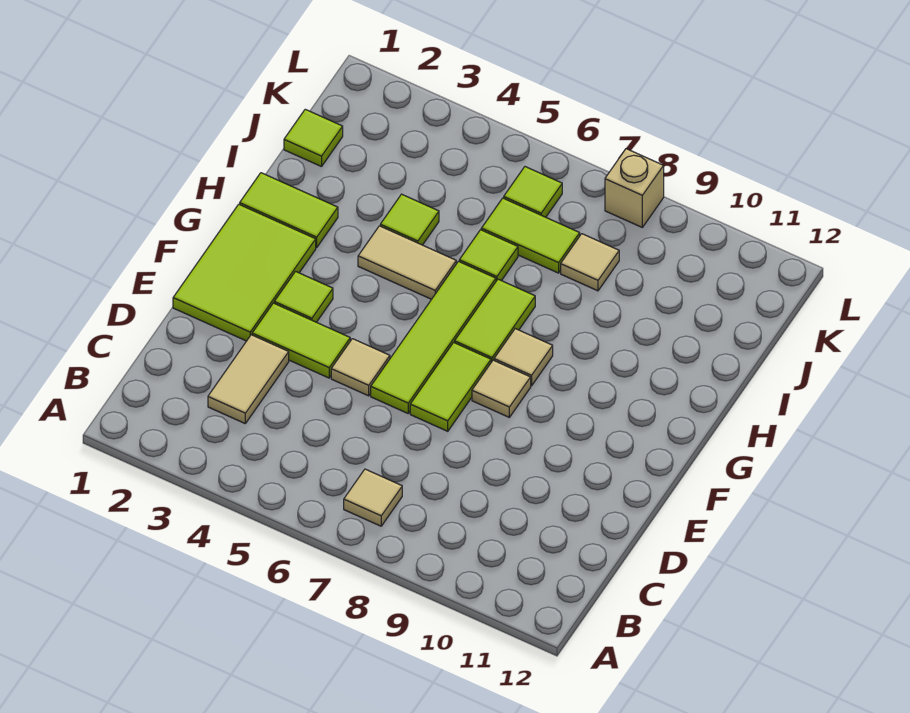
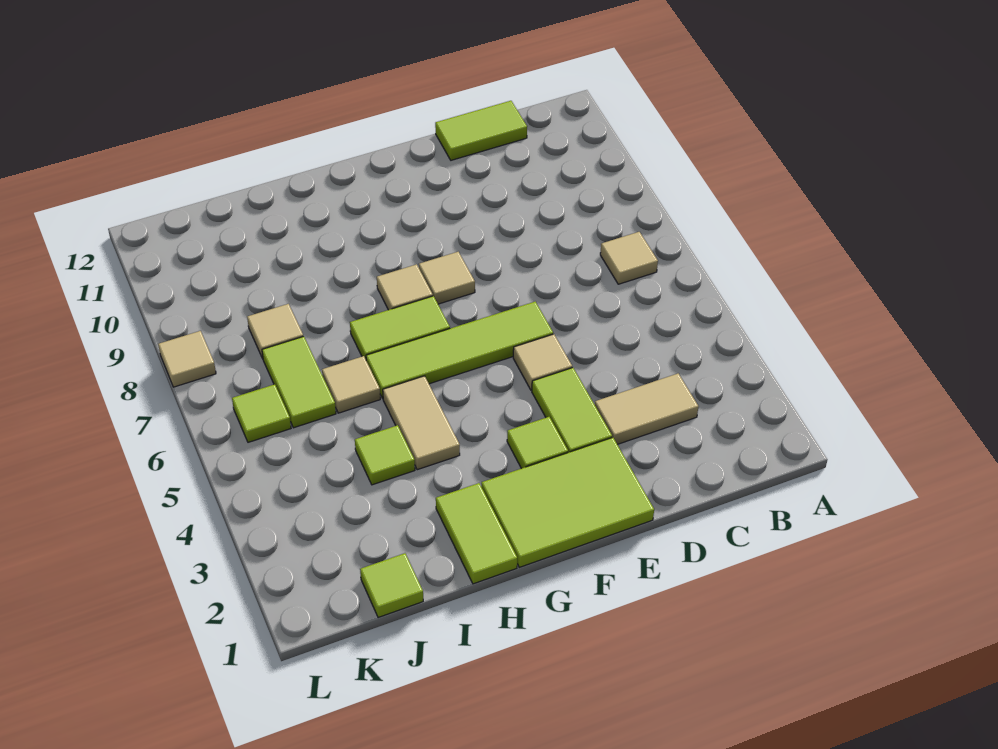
lime 1x2 tile [410,343,491,431] -> lime 1x2 tile moved to [435,101,527,160]
lime 1x1 tile [459,230,518,281] -> tan 1x1 tile [322,356,380,413]
tan 1x1 brick [605,149,664,227] -> tan 1x1 tile [158,331,216,387]

